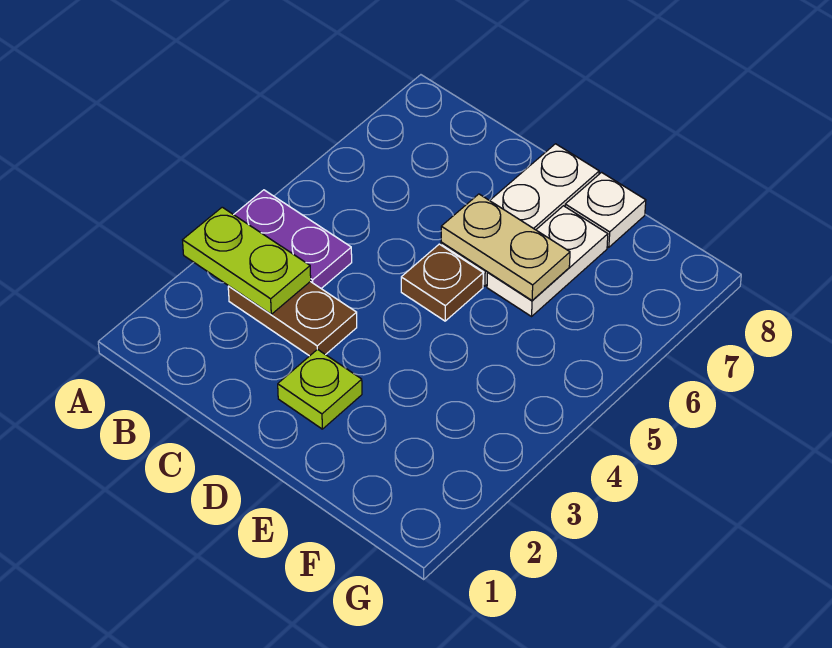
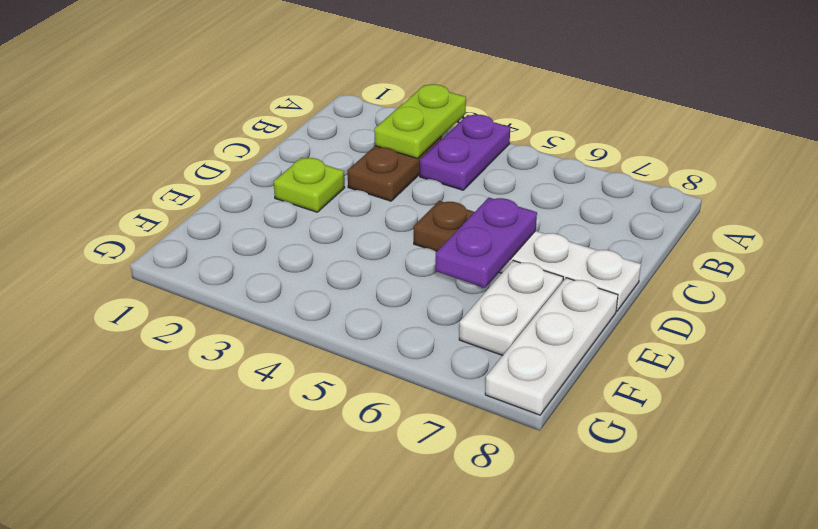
tan 1x2 plate [441,194,570,300] -> purple 1x2 plate [436,198,537,288]
white 1x2 plate [487,206,608,316] -> white 1x2 plate turned to [459,261,563,355]
white 1x1 plate [565,172,646,247] -> white 1x3 plate [485,278,618,415]

